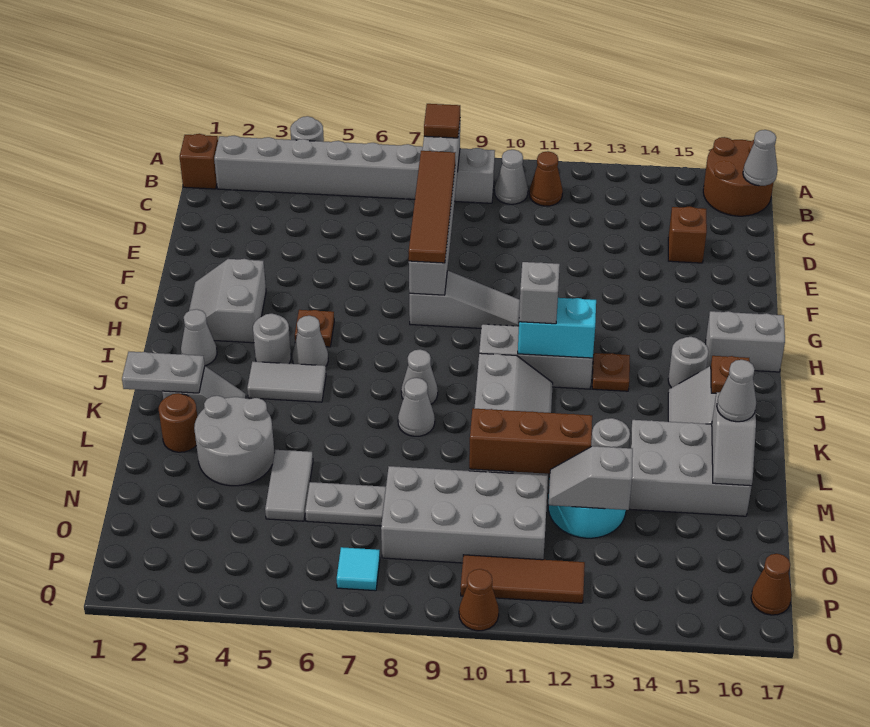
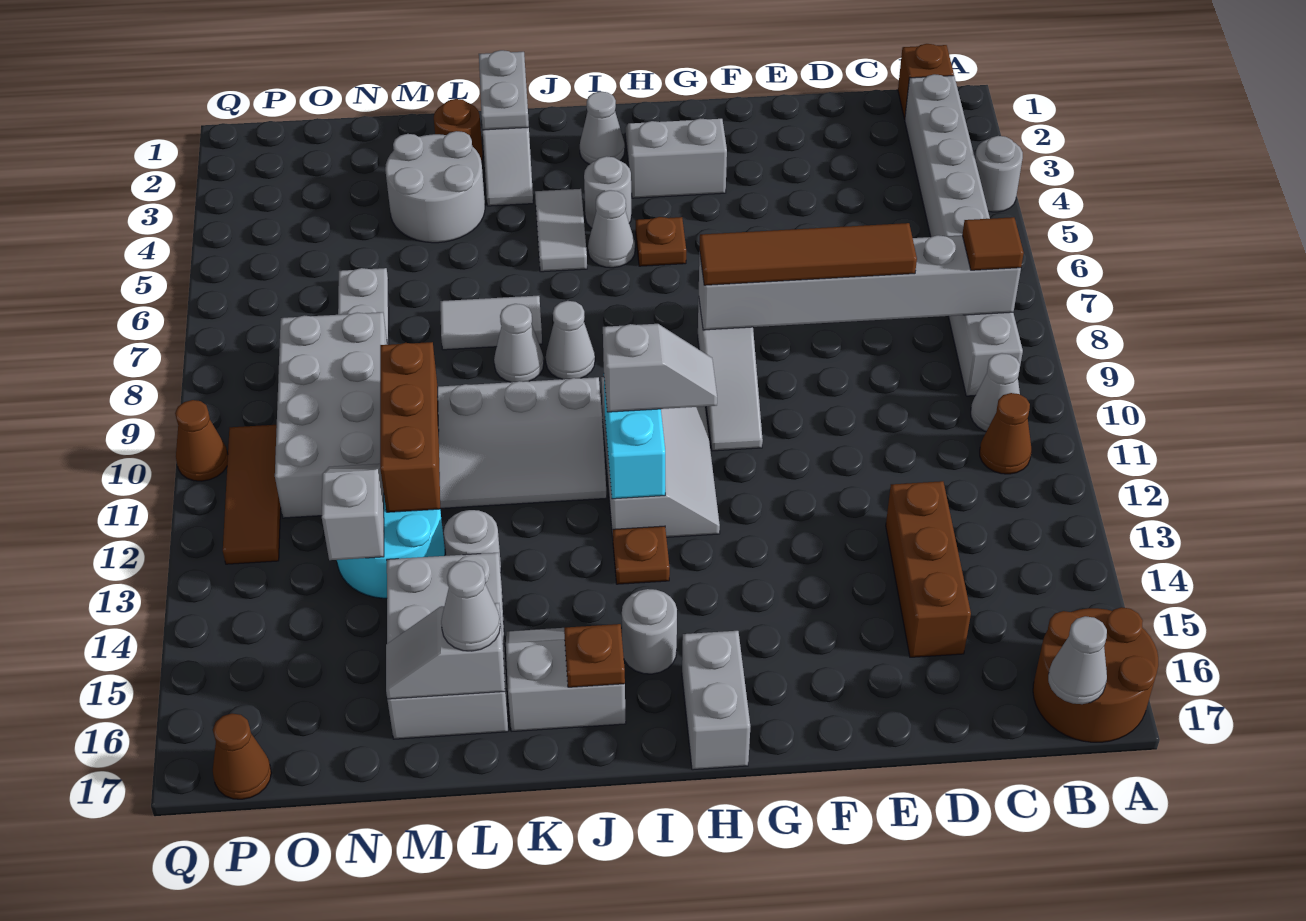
brown 1x1 brick [668,206,707,263] -> brown 1x3 brick [886,481,971,657]
grey 1x2 tile [265,450,313,521] -> grey 1x2 tile moved to [440,296,542,350]
cyan 1x1 tile [337,547,380,591] -> none

